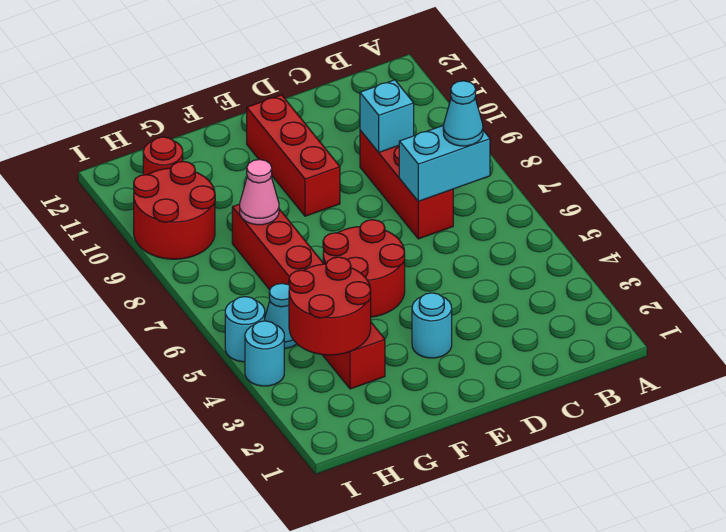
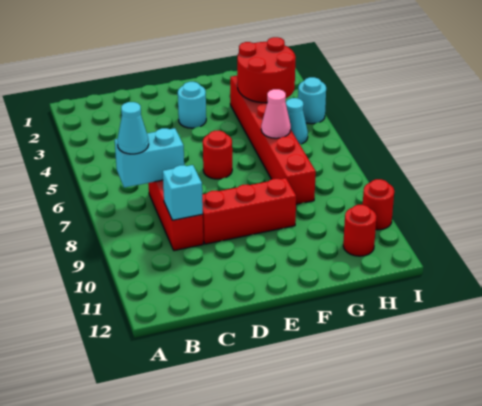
red 2x2 round brick [323,220,405,317] -> red 1x1 round brick [203,131,232,179]
red 1x3 brick [247,95,340,216] -> red 1x3 brick turned to [202,178,296,244]
pink 1x1 cone [240,160,279,225] -> pink 1x1 cone moved to [261,89,291,138]
red 2x2 round brick [134,161,215,259] -> red 1x1 round brick [363,179,394,230]
cyan 1x1 round brick [225,297,265,362] -> none

